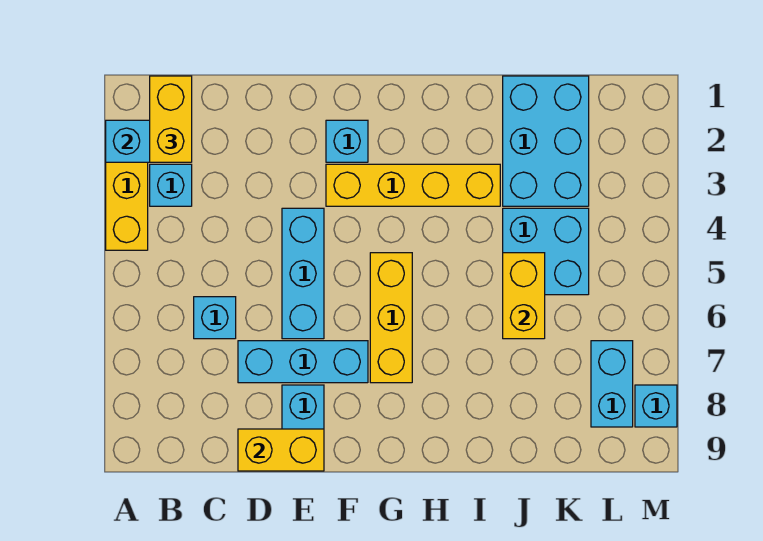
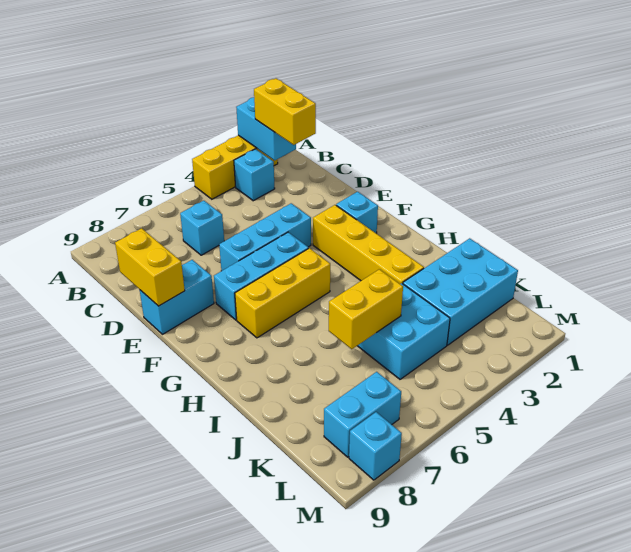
yellow 1x2 brick [150,76,192,162] -> yellow 1x2 brick turned to [254,78,316,145]
cyan 1x3 brick [238,341,368,383] -> cyan 1x3 brick turned to [214,232,308,320]

